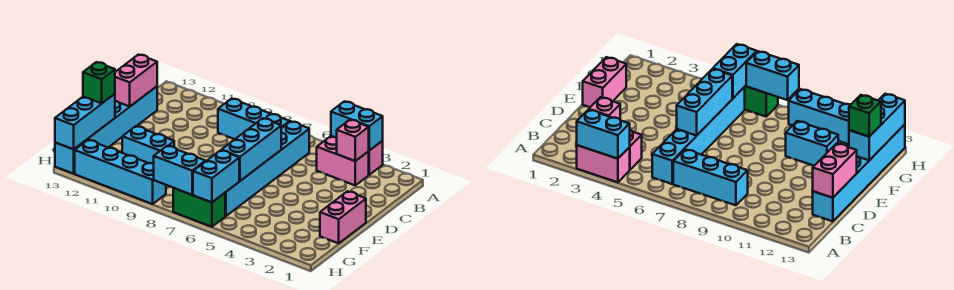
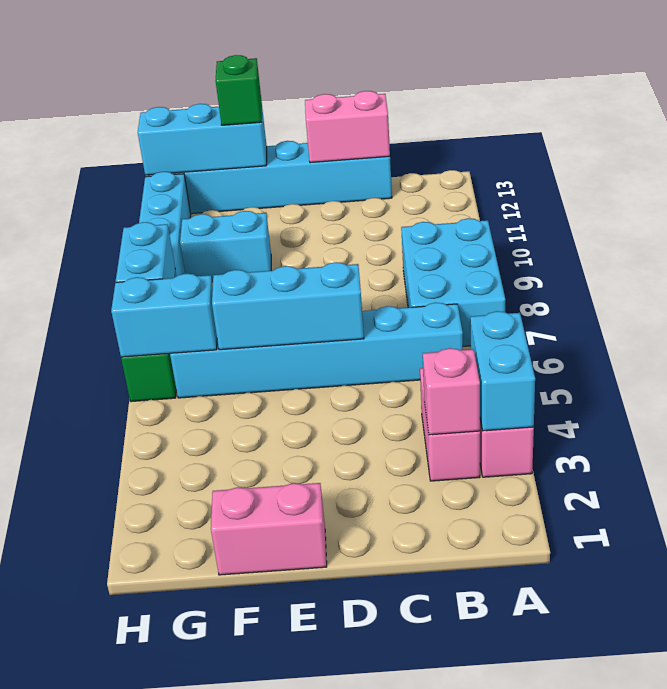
cyan 1x3 brick [218,99,290,139] -> cyan 2x3 brick [401,218,505,346]
cyan 1x2 brick [122,126,174,164] -> cyan 1x2 brick turned to [180,211,271,283]

